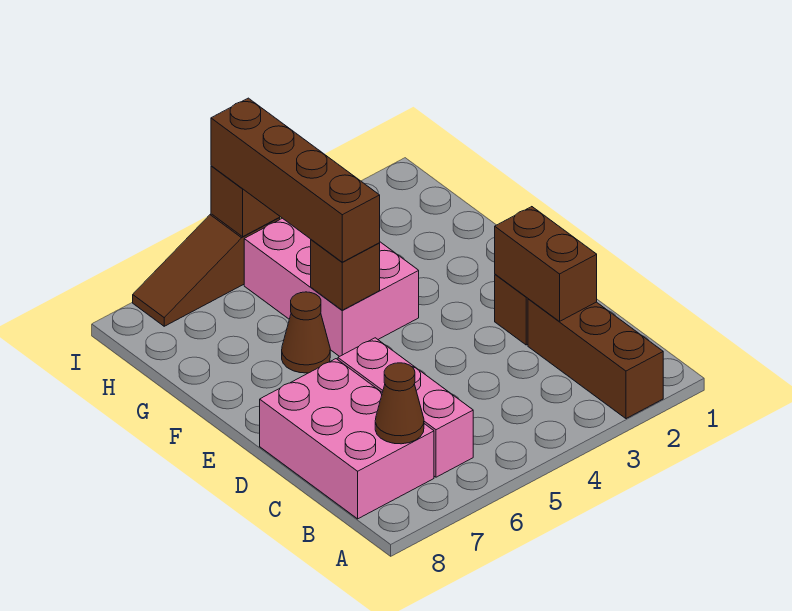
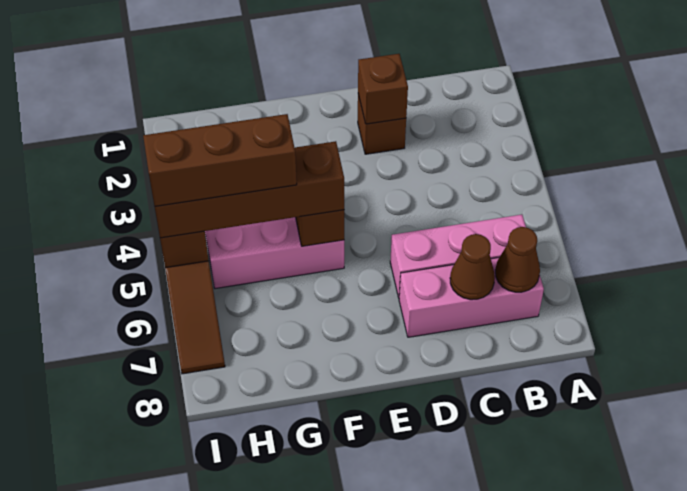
brown 1x3 brick [528,299,663,419] -> brown 1x3 brick moved to [143,114,297,206]
pink 2x3 brick [260,359,434,519] -> pink 1x3 brick [399,258,544,337]
brown 1x2 brick [495,207,597,321] -> brown 1x1 brick [358,54,408,124]
brown 1x1 cone [282,292,330,373] -> brown 1x1 cone moved to [450,234,495,300]

